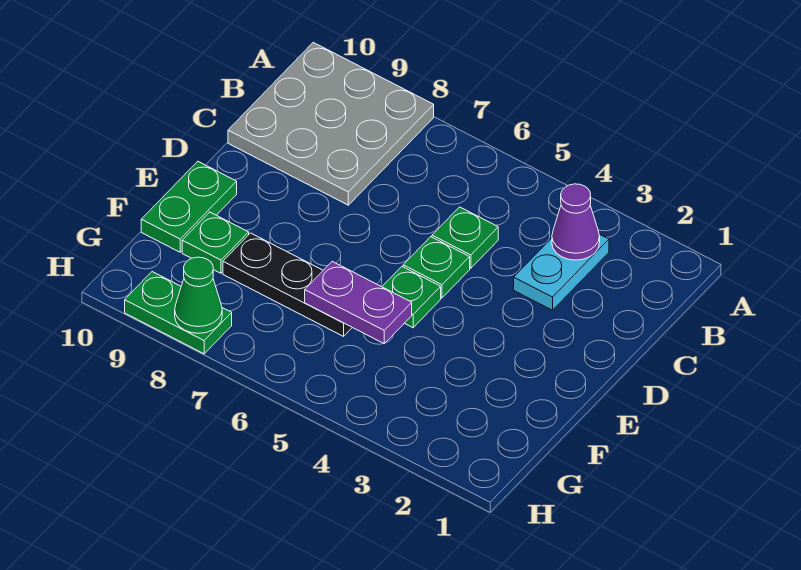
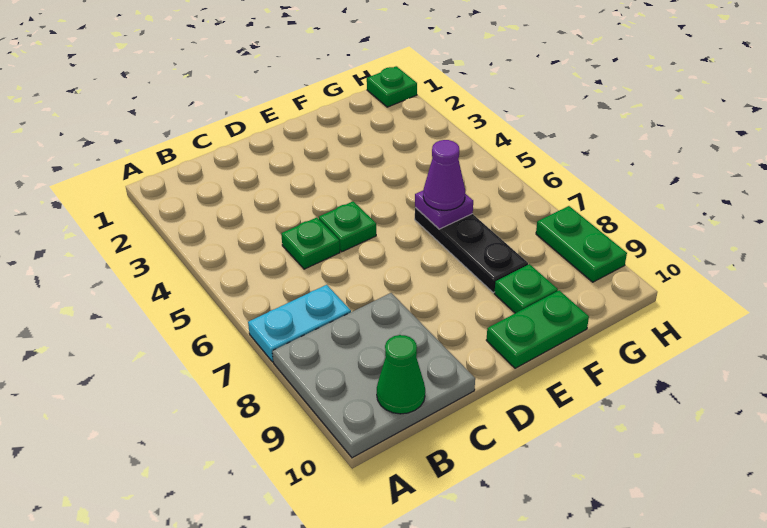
cyan 1x2 plate [514,234,609,310] -> cyan 1x2 plate moved to [248,285,351,362]
purple 1x1 cone [552,184,600,260] -> purple 1x1 cone moved to [423,140,465,210]
green 1x1 plate [382,267,441,328] -> green 1x1 plate moved to [367,66,417,107]
purple 1x2 plate [305,261,412,344] -> purple 1x1 plate [415,191,473,229]
green 1x1 cone [175,257,222,333] -> green 1x1 cone moved to [377,335,425,414]

